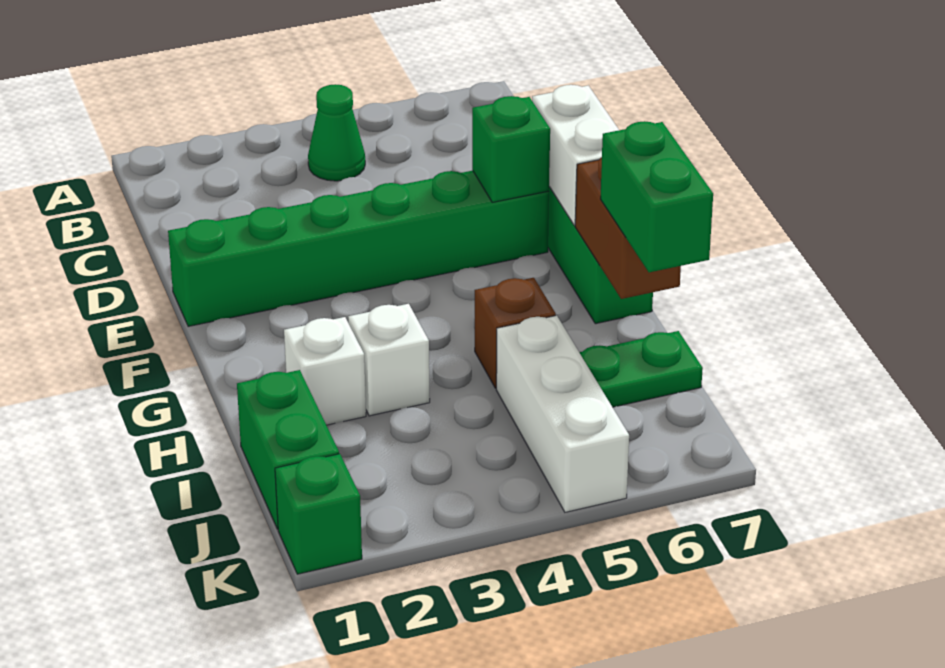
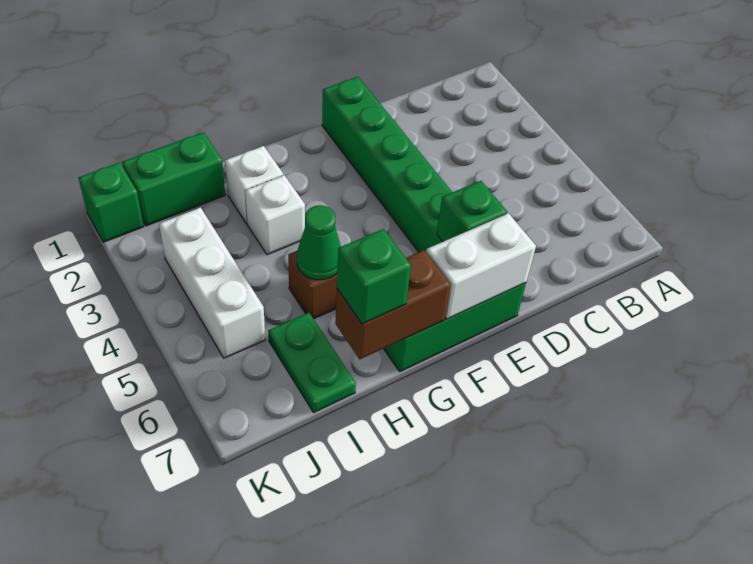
green 1x1 cone [308,84,365,181] -> green 1x1 cone moved to [297,205,341,280]
green 1x2 brick [601,121,713,272] -> green 1x1 brick [337,229,411,324]
white 1x3 brick [496,315,629,512] -> white 1x3 brick turned to [159,208,266,358]

